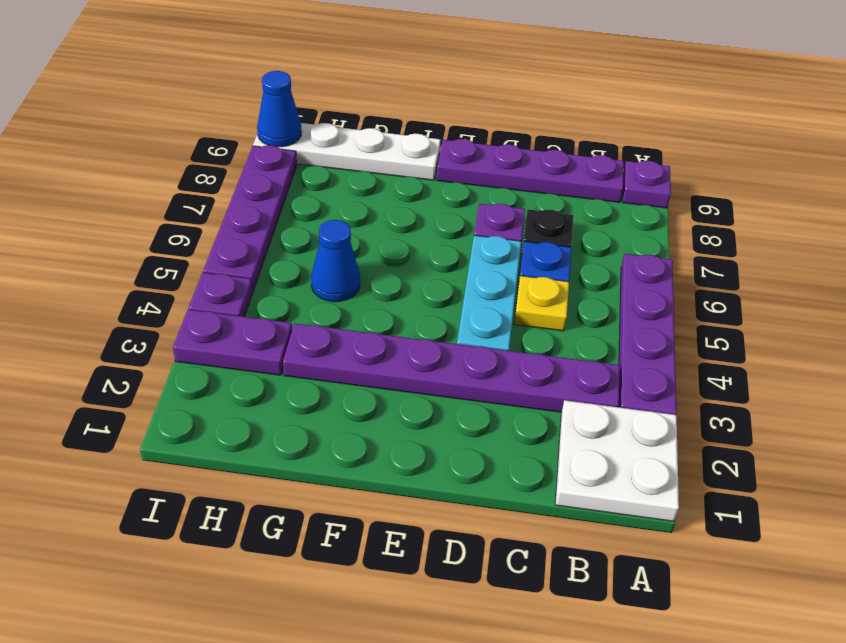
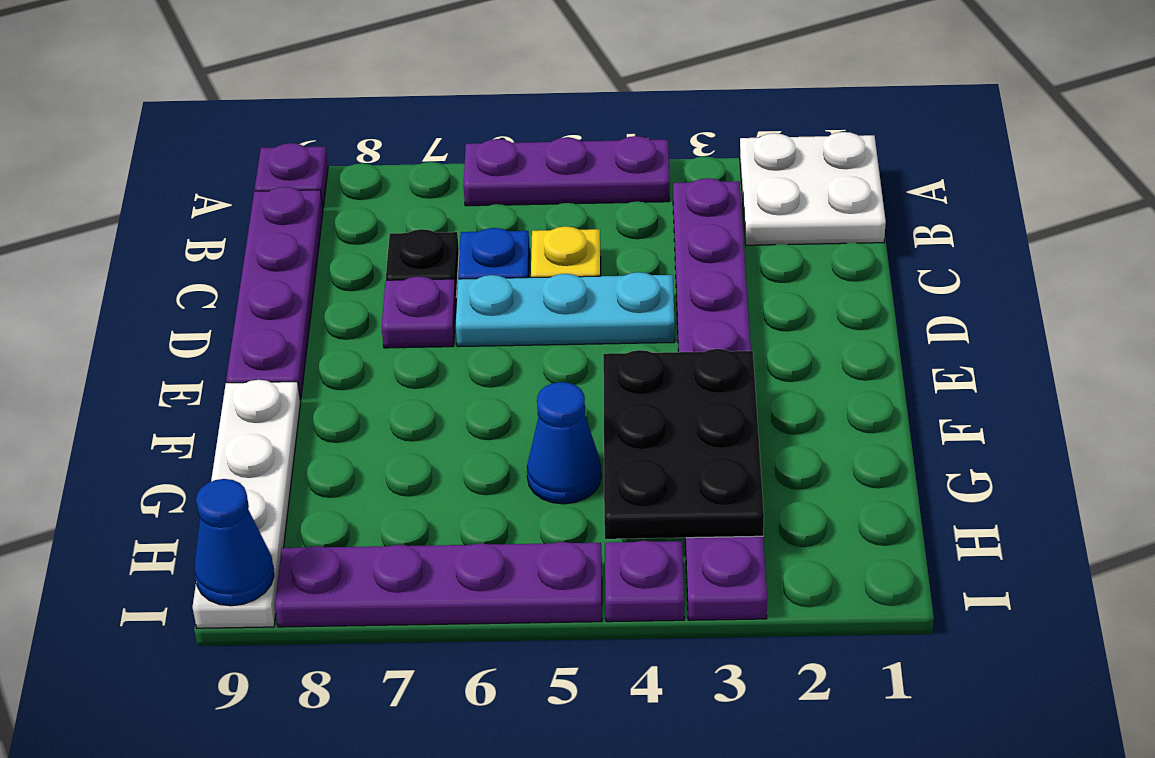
purple 1x4 plate [618,254,676,415] -> purple 1x3 plate [463,136,670,206]
none -> black 2x3 plate [603,349,764,539]

